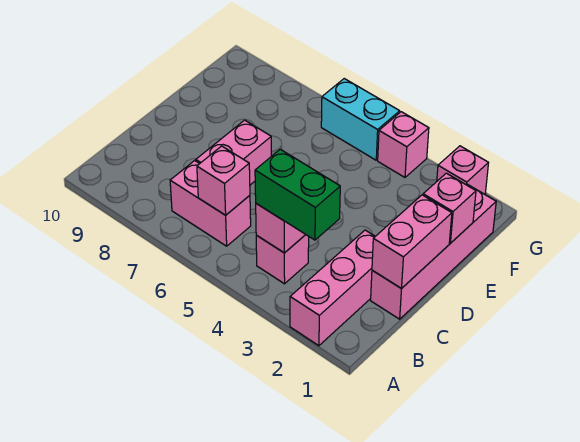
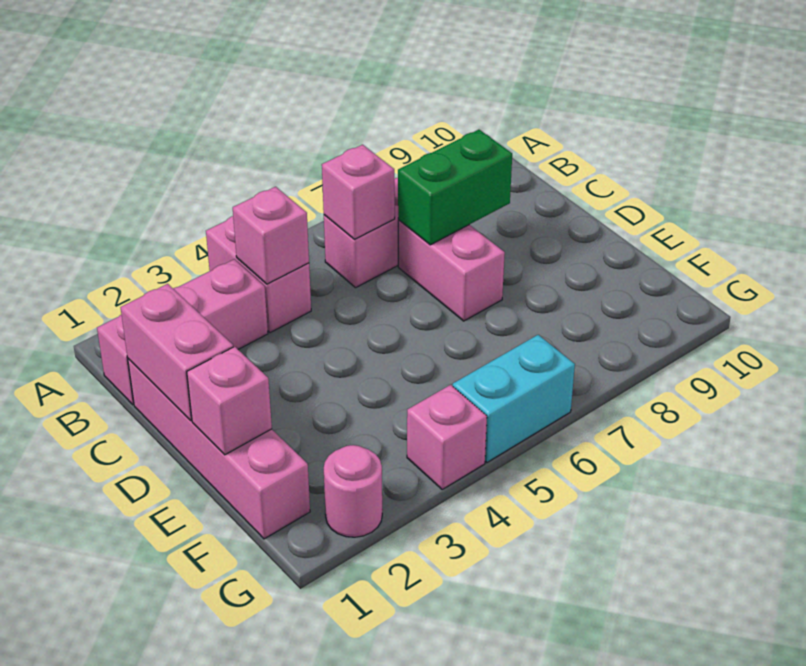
pink 1x3 brick [290,230,375,346] -> pink 1x3 brick turned to [97,259,268,405]
green 1x2 brick [255,149,340,240] -> green 1x2 brick moved to [398,130,512,245]
pink 1x1 brick [256,235,309,284] -> pink 1x2 brick [206,216,311,333]
pink 1x1 brick [437,146,488,194] -> pink 1x1 round brick [324,445,382,537]

